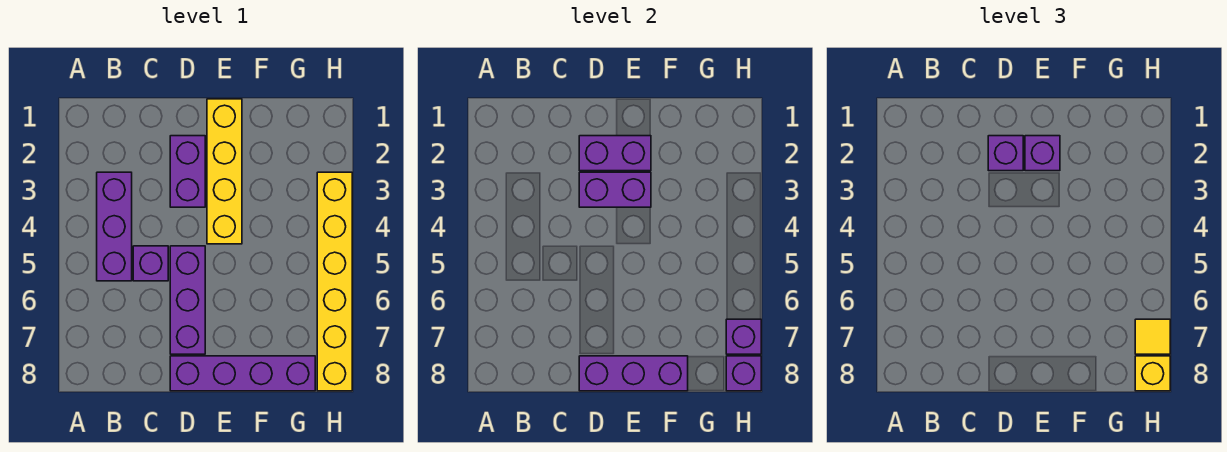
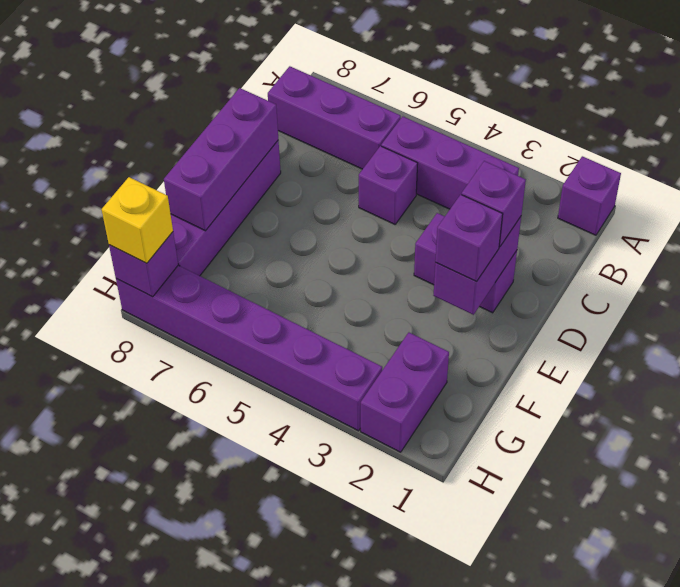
purple 1x2 brick [579,172,651,207] -> purple 1x2 brick moved to [361,333,449,452]
purple 1x3 brick [170,246,205,354] -> purple 1x3 brick moved to [268,66,401,169]
yellow 1x4 brick [207,99,242,244] -> none
yellow 1x6 brick [317,172,352,391] -> purple 1x6 brick [116,265,382,431]
purple 1x1 brick [726,319,761,354] -> purple 1x1 brick moved to [558,156,621,235]
yellow 1x1 tile [1135,319,1170,354] -> none

